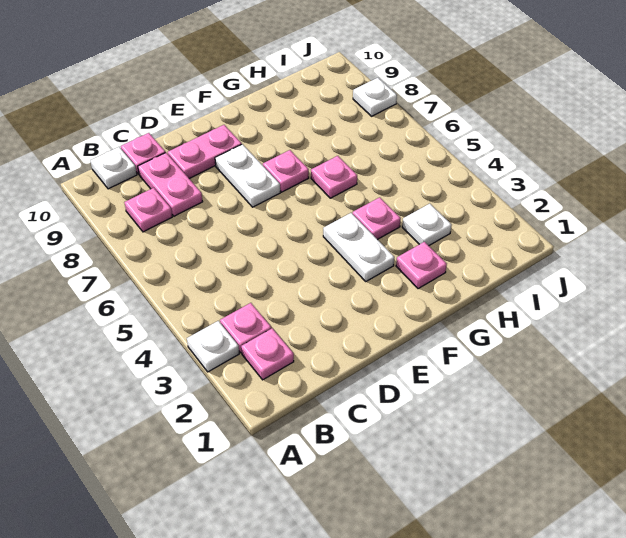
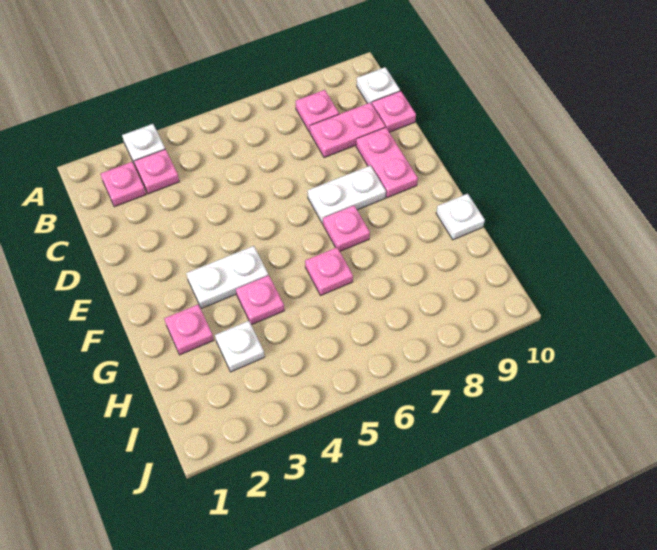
white 1x1 plate [353,78,397,116] -> white 1x1 plate moved to [436,194,485,240]

